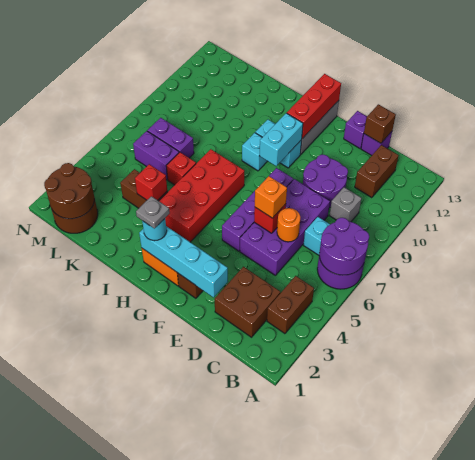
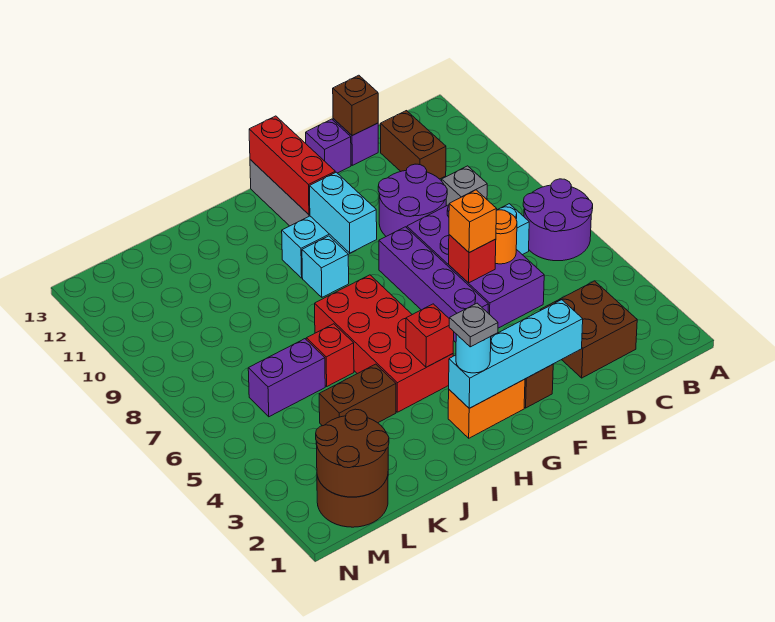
purple 2x2 round brick [319,218,369,275] -> none
brown 1x2 brick [267,276,314,334] -> none
red 1x1 brick [135,164,167,200] -> red 1x1 brick moved to [406,304,454,367]
purple 1x2 brick [147,118,194,158] -> none

